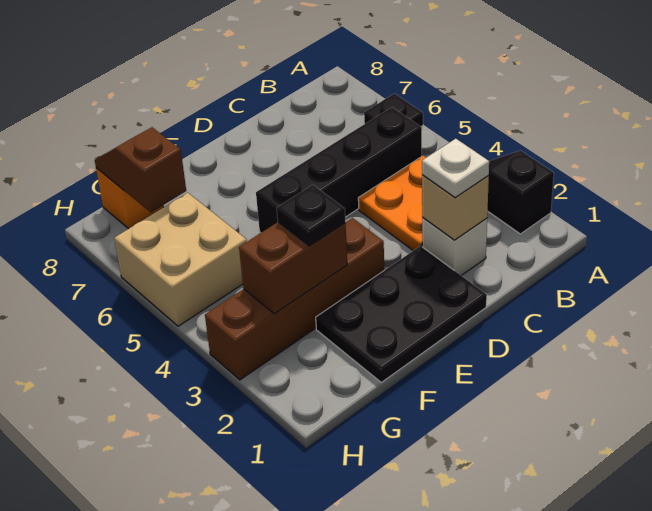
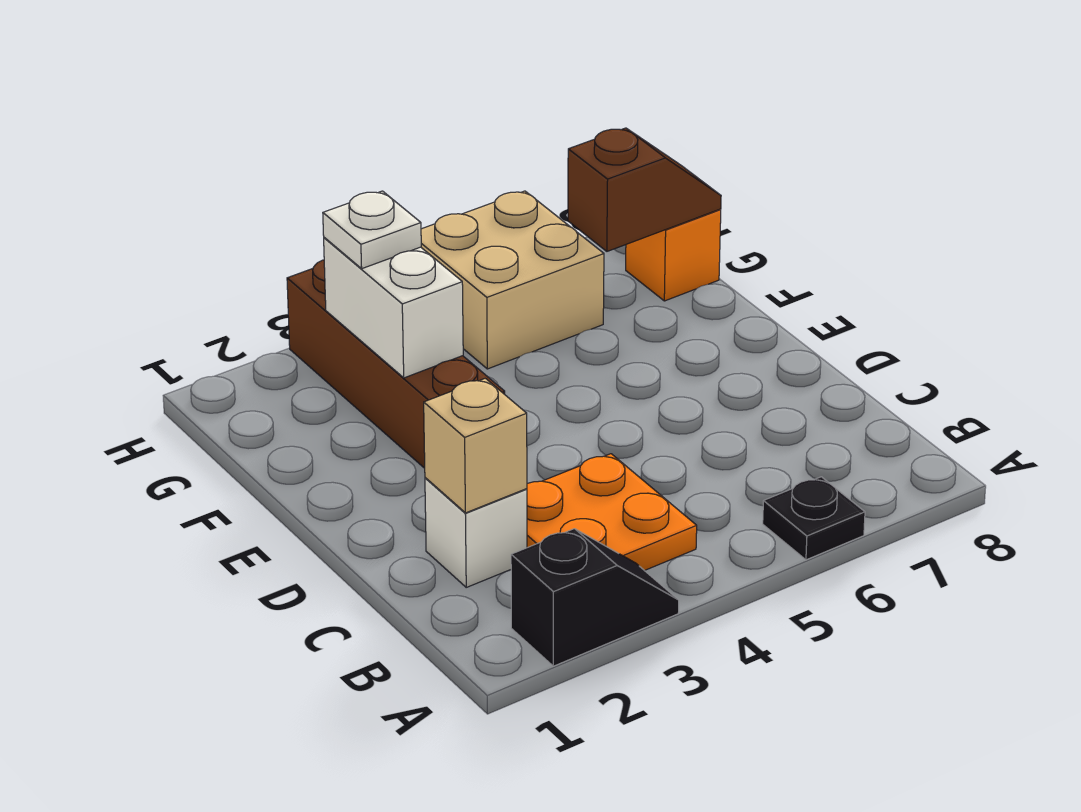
black 1x4 brick [256,107,422,233] -> none
white 1x1 plate [422,139,489,198] -> white 1x1 plate moved to [323,191,421,269]
black 2x3 plate [316,246,487,382] -> none
brown 1x2 brick [239,222,347,314] -> white 1x2 brick [324,238,463,378]
black 1x1 plate [277,185,346,246] -> none

